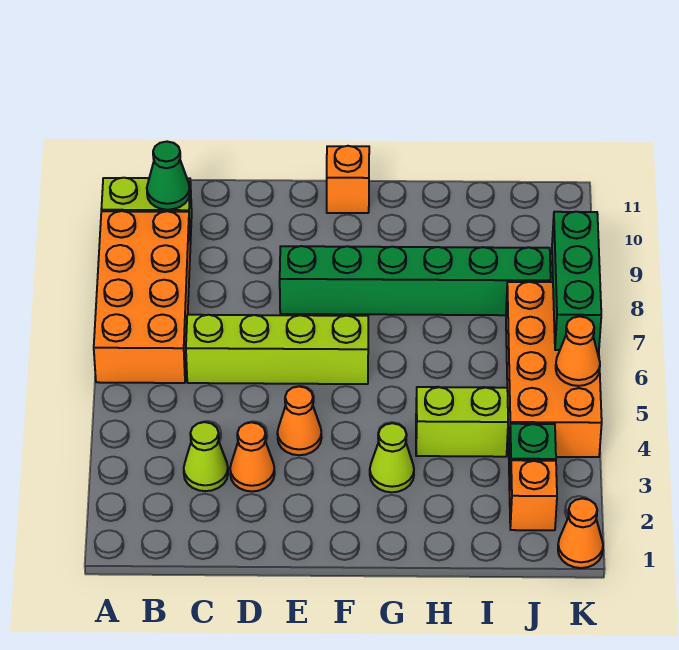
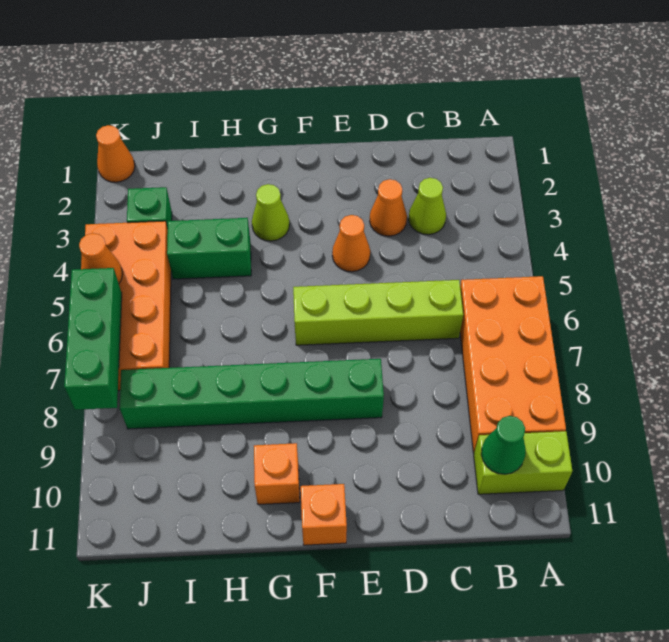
lime 1x2 brick [416,387,508,457] -> green 1x2 brick [167,218,251,279]
orange 1x1 brick [510,460,557,530] -> orange 1x1 brick moved to [254,443,300,505]

